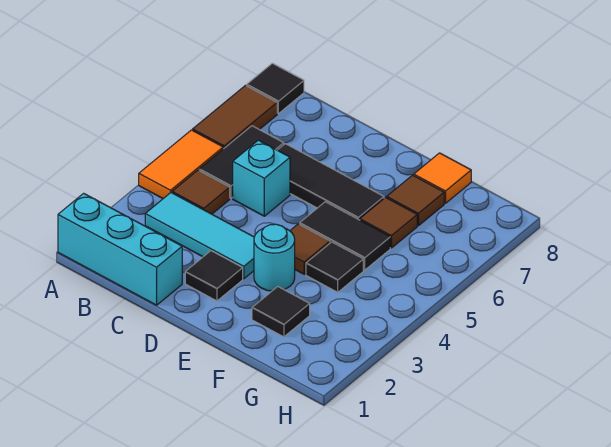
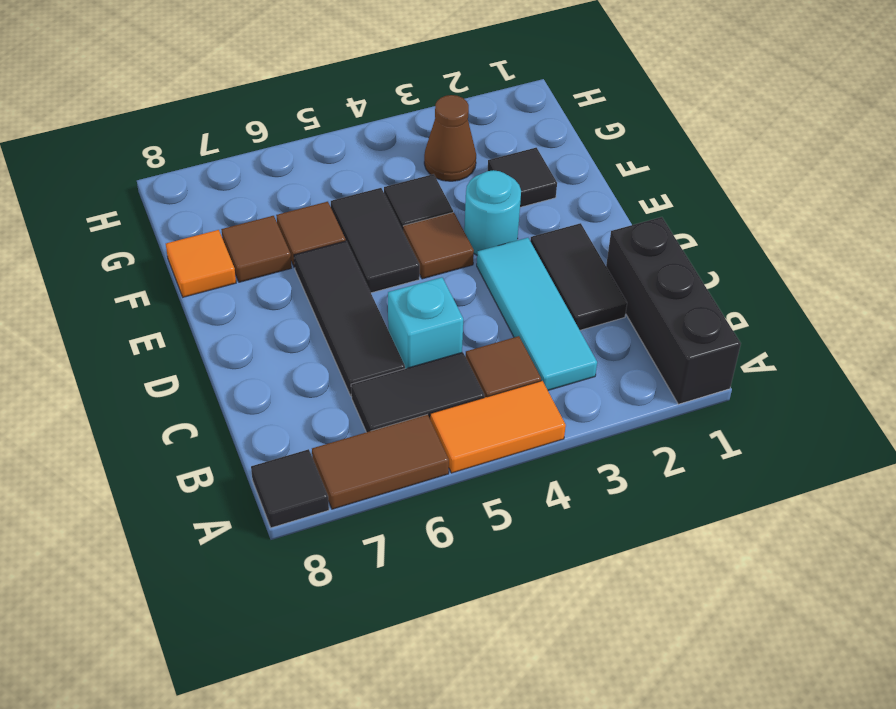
cyan 1x3 brick [58,193,182,305] -> black 1x3 brick [606,217,741,404]
black 1x1 tile [185,251,243,301] -> black 1x2 tile [530,223,627,330]
none -> brown 1x1 cone [424,95,476,181]

